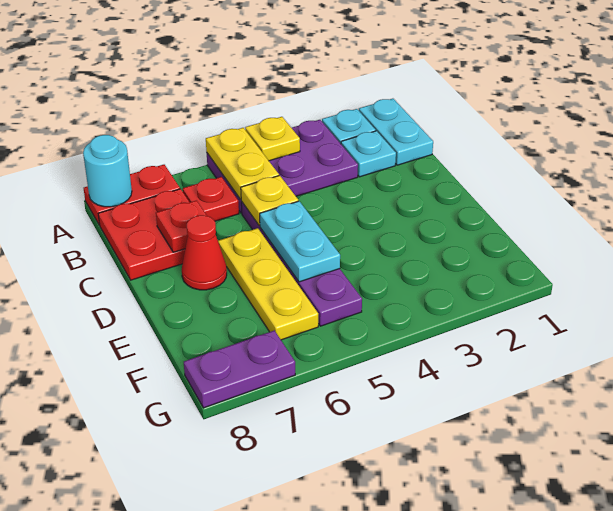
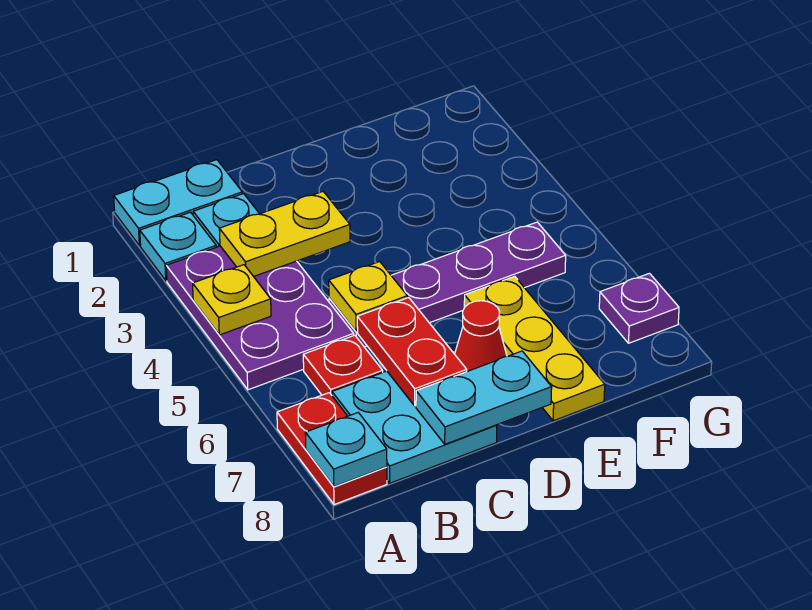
yellow 1x2 plate [206,128,279,199] -> yellow 1x2 plate moved to [219,192,350,276]
cyan 1x1 round brick [83,135,132,207] -> cyan 1x1 plate [305,413,387,487]
red 2x2 plate [98,189,190,280] -> cyan 2x2 plate [332,371,497,483]
red 1x1 plate [156,201,207,252] -> red 1x2 plate [357,298,467,406]
cyan 1x2 plate [260,201,340,282] -> cyan 1x2 plate moved to [416,351,552,444]
yellow 1x3 plate [218,228,318,340] -> yellow 1x3 plate turned to [464,276,605,421]
purple 1x2 plate [184,330,295,408] -> purple 1x1 plate [599,273,679,343]

